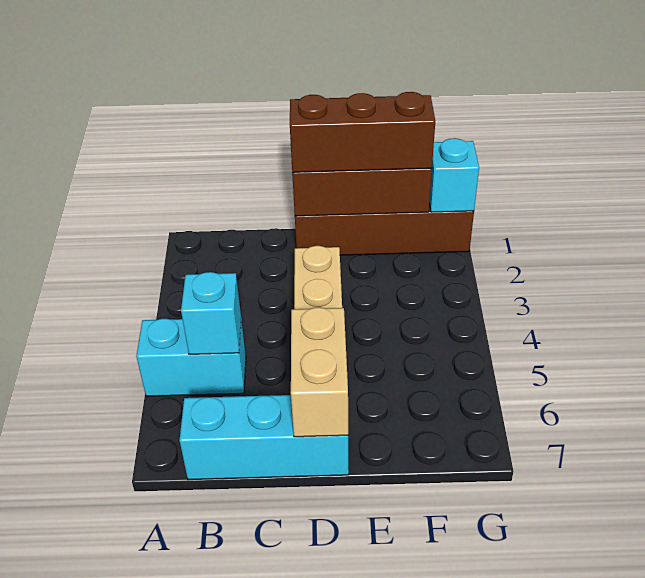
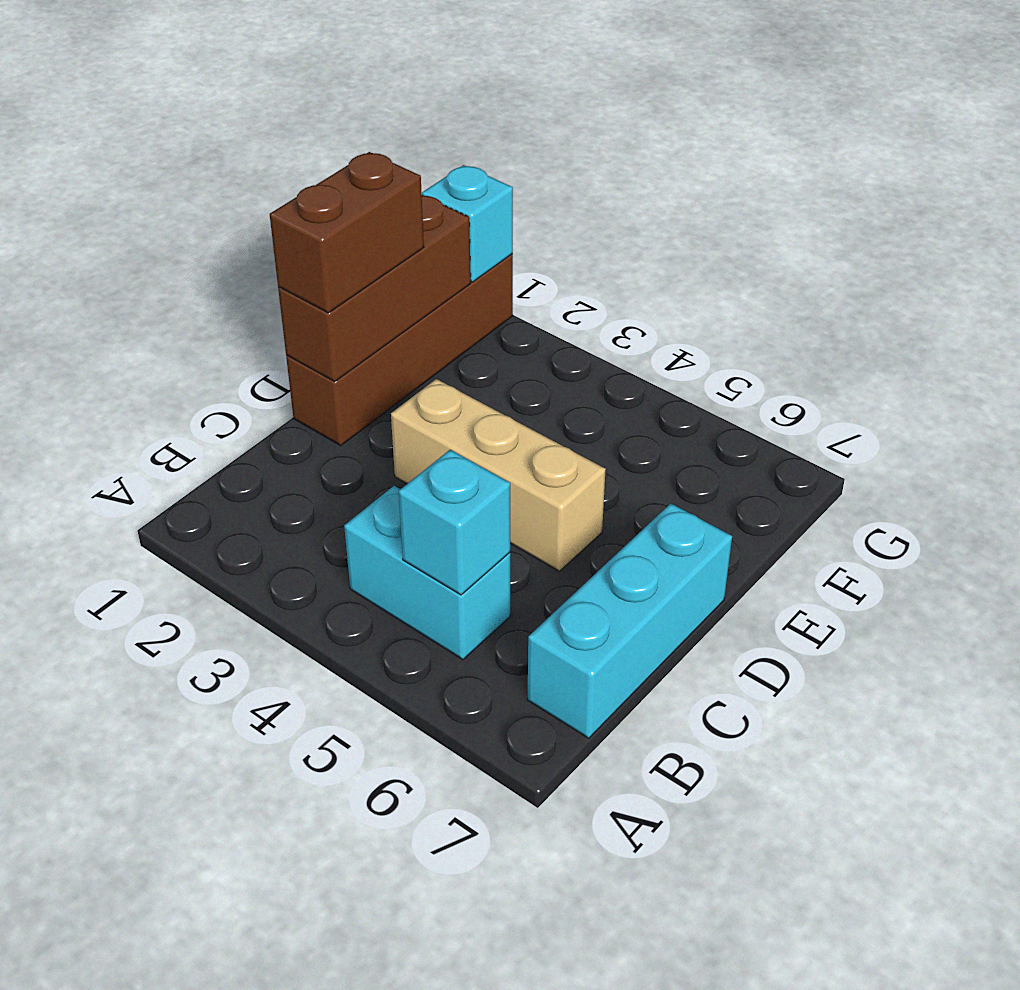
cyan 1x2 brick [136,319,246,396] -> cyan 1x2 brick turned to [344,486,510,660]
brown 1x3 brick [290,92,435,172] -> brown 1x2 brick [270,152,424,313]
tan 1x2 brick [291,307,348,437] -> none

